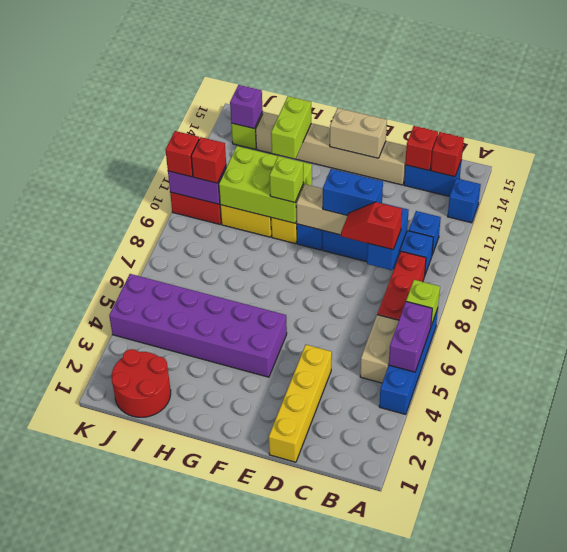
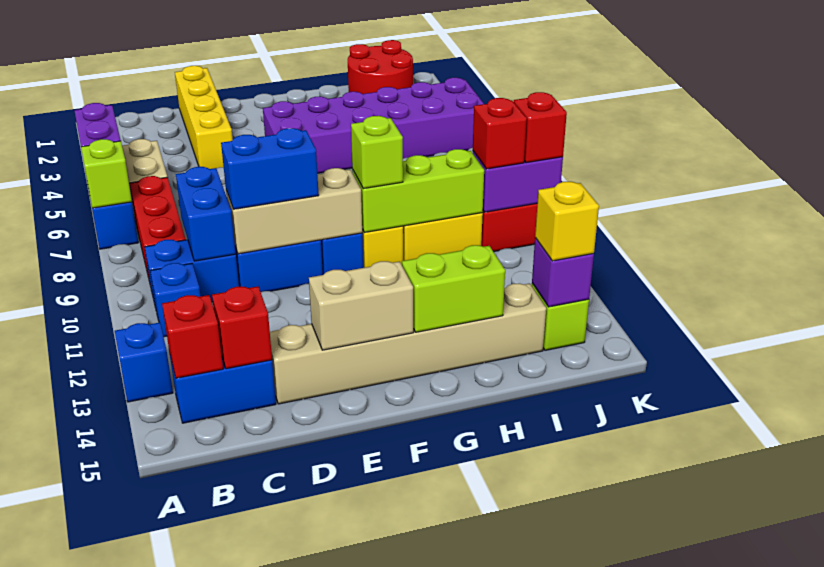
red 1x2 slope [341,202,402,250] -> none
lime 2x3 brick [219,146,312,223] -> lime 1x3 brick [352,149,484,233]
lime 1x2 brick [271,96,311,159] -> lime 1x2 brick turned to [402,245,505,332]
none -> yellow 1x1 brick [535,182,599,261]

